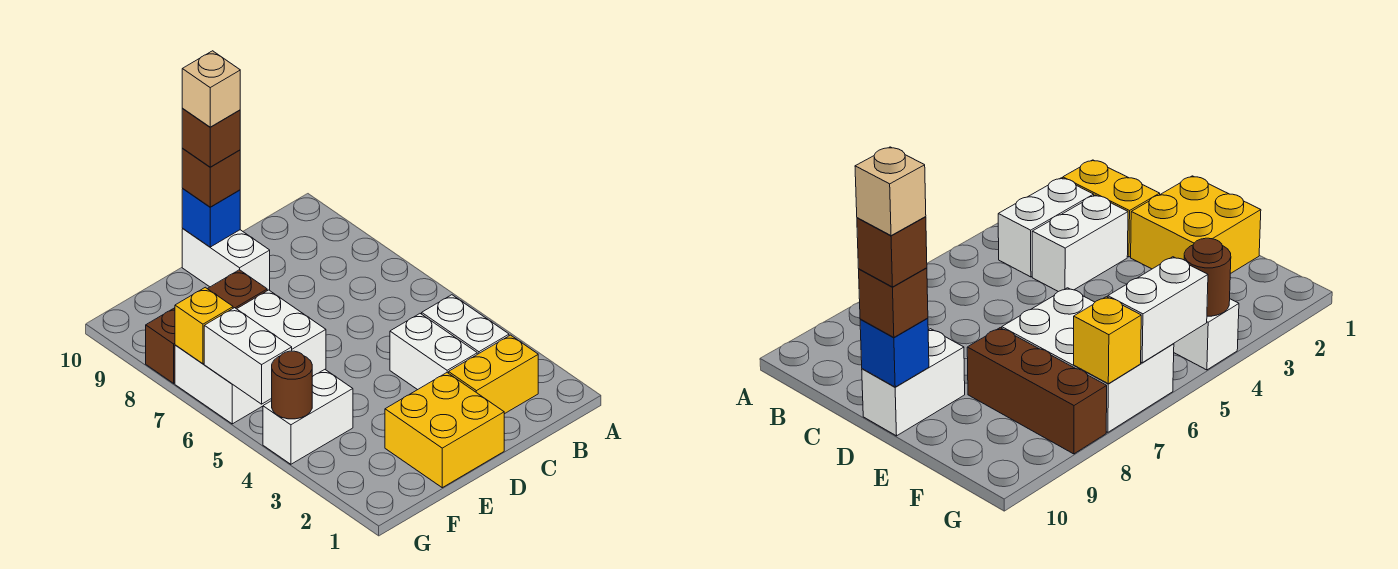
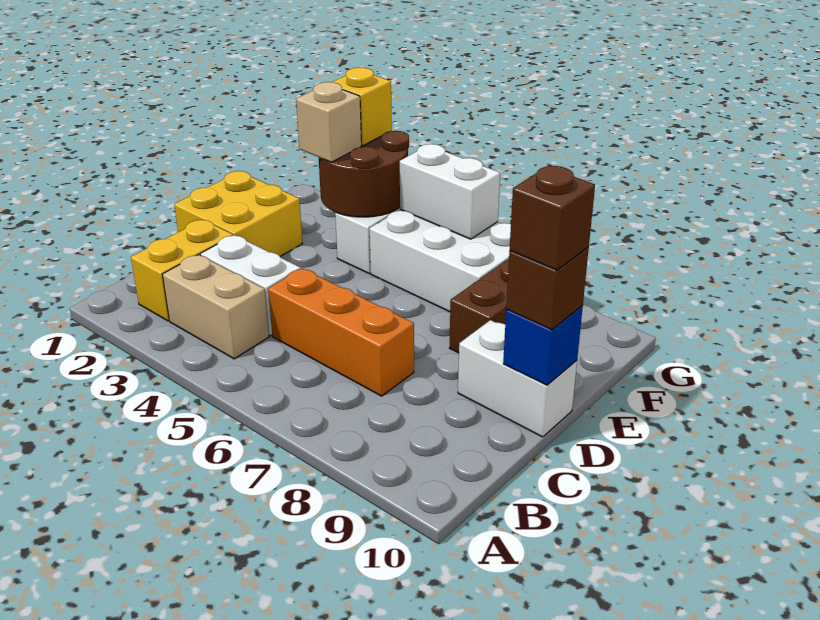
white 1x2 brick [422,295,509,354] -> tan 1x2 brick [163,255,269,359]
none -> orange 1x3 brick [268,268,414,396]
tan 1x1 brick [182,51,240,127] -> tan 1x1 brick moved to [296,82,361,162]
white 2x3 brick [175,290,326,424] -> white 2x3 brick turned to [370,210,511,312]
brown 1x1 round brick [272,351,312,419] -> brown 2x2 round brick [319,131,409,217]
yellow 1x1 brick [175,287,233,364] -> yellow 1x1 brick moved to [333,67,392,146]

